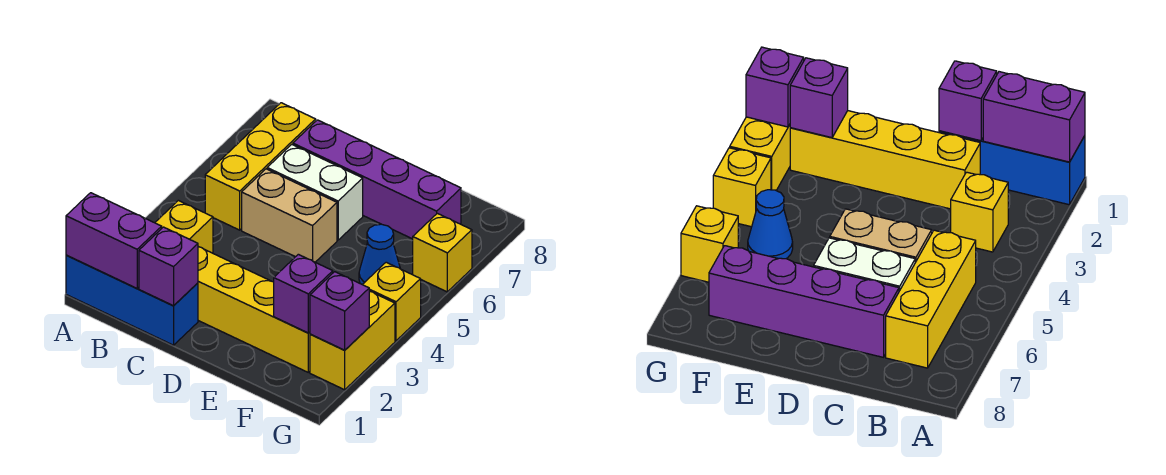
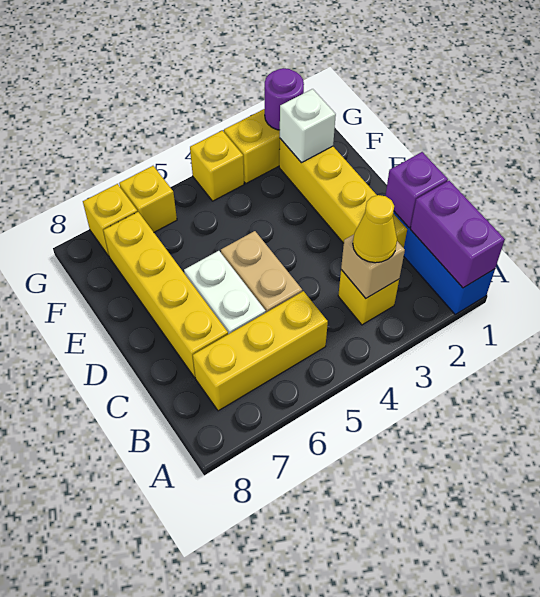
none -> tan 1x1 brick [341,235,405,298]
none -> yellow 1x1 cone [353,195,397,263]
purple 1x4 brick [293,120,461,239] -> yellow 1x4 brick [103,212,228,378]
purple 1x1 brick [274,254,333,333] -> white 1x1 brick [280,89,336,163]
blue 1x1 cone [359,224,400,284] -> none
purple 1x1 brick [310,272,369,350] -> purple 1x1 round brick [265,68,304,130]
none -> yellow 1x1 brick [83,184,138,256]

